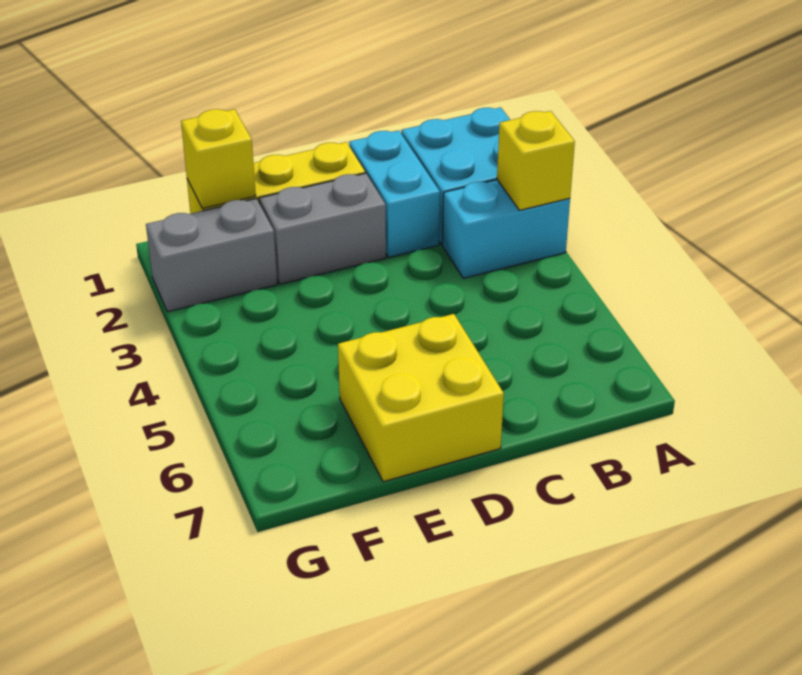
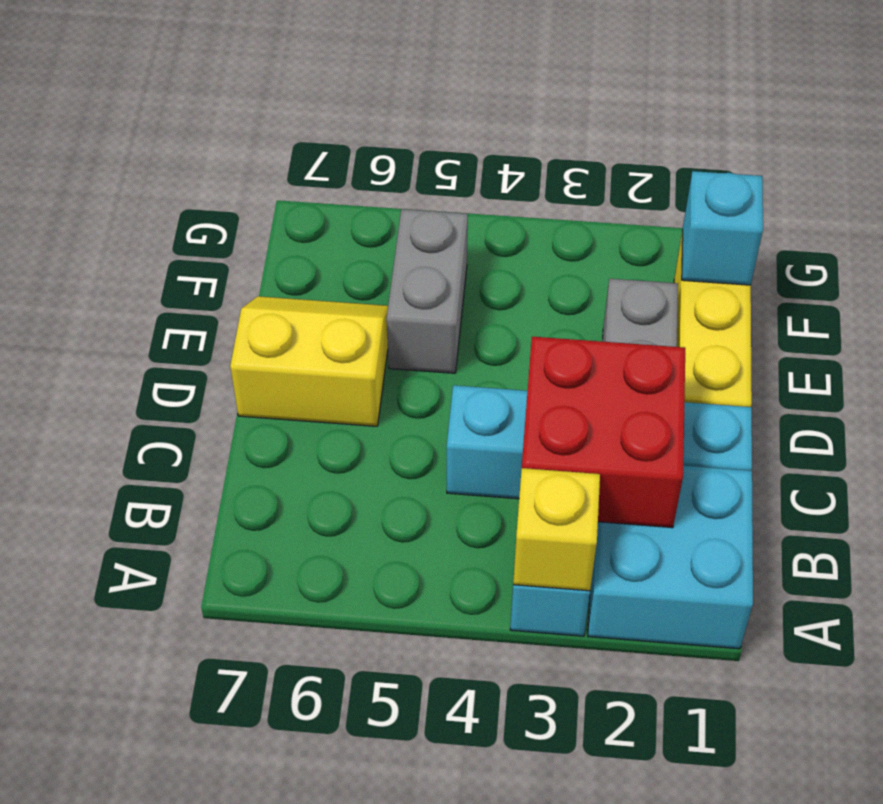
none -> red 2x2 brick [522,337,685,528]
cyan 1x2 brick [349,130,440,257] -> cyan 1x4 brick [447,385,752,499]
yellow 2x2 brick [338,314,504,482] -> yellow 2x2 slope [230,296,388,426]
yellow 1x1 brick [181,109,256,208] -> cyan 1x1 brick [682,171,763,285]
grey 1x2 brick [146,199,277,312] -> grey 1x2 brick moved to [387,209,468,373]

